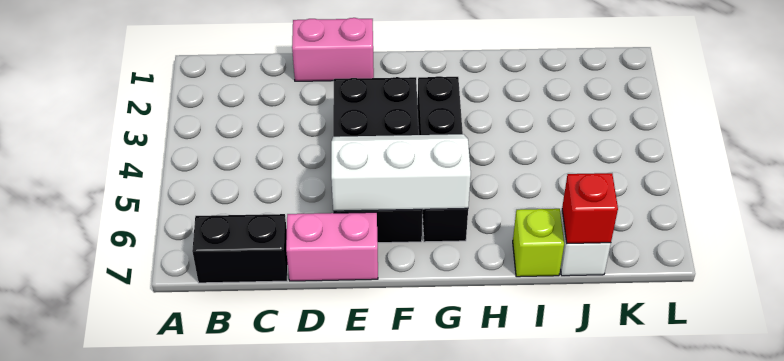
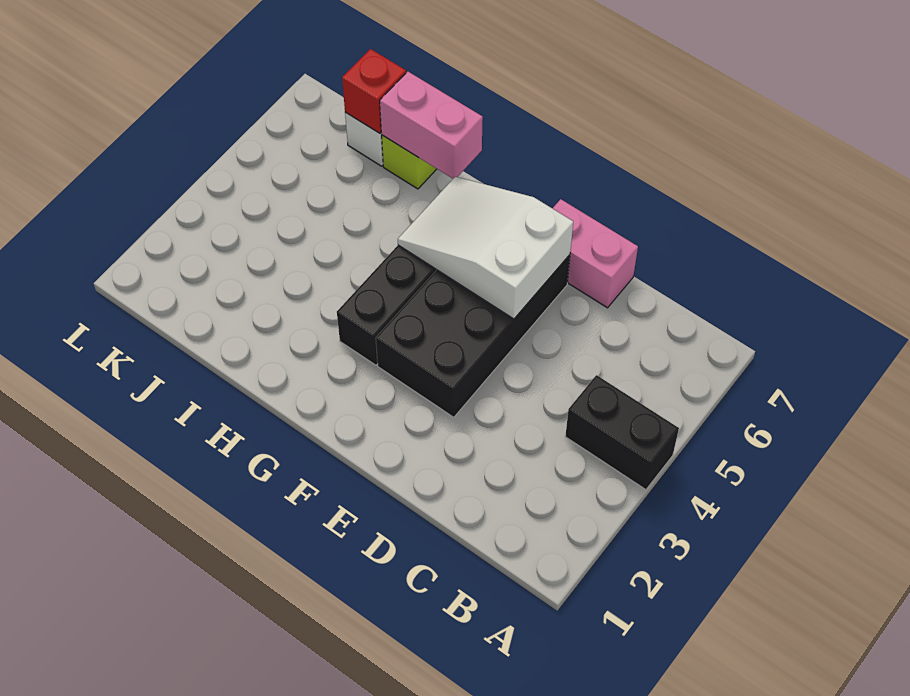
black 1x2 brick [192,214,288,283] -> black 1x2 brick moved to [565,375,679,490]
pink 1x2 brick [292,18,374,81] -> pink 1x2 brick moved to [380,72,483,179]
white 2x3 slope [331,134,471,211] -> white 2x3 slope turned to [398,177,573,319]

